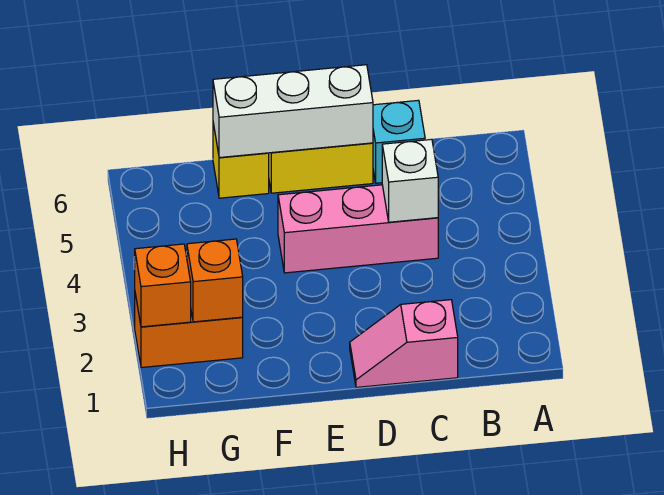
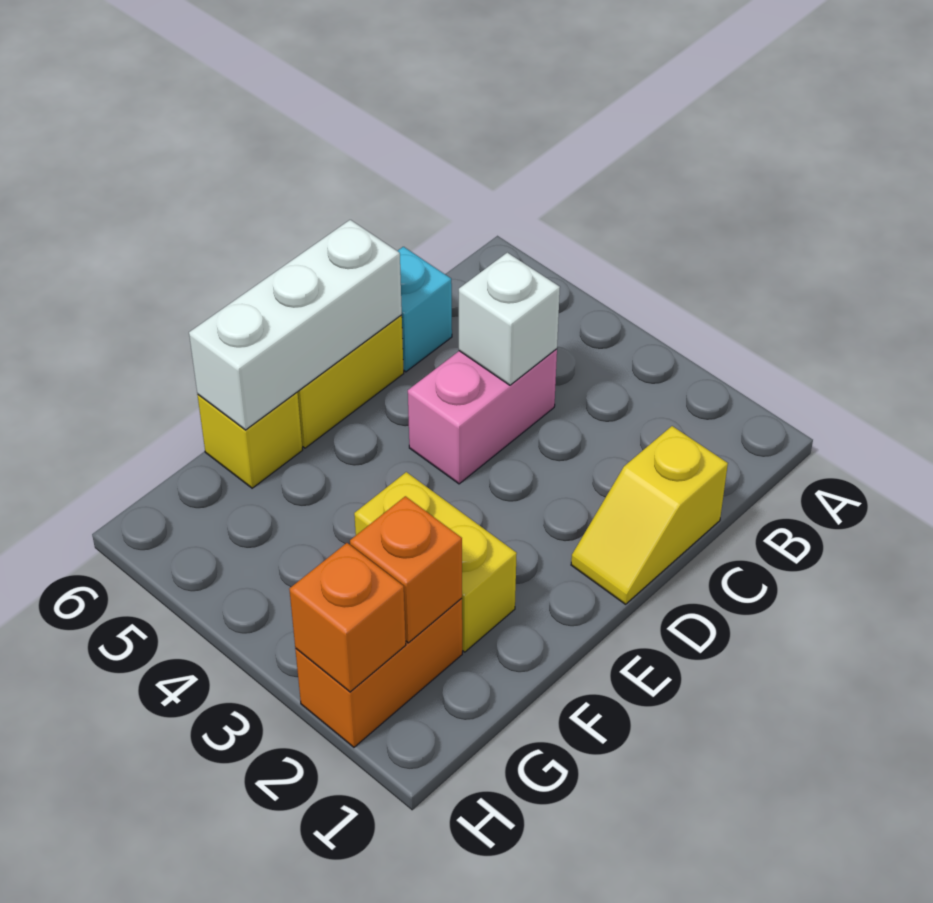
pink 1x2 slope [350,300,458,387] -> yellow 1x2 slope [571,426,728,604]
pink 1x3 brick [278,185,438,273] -> pink 1x2 brick [408,349,557,484]
none -> yellow 1x2 brick [354,472,517,652]

